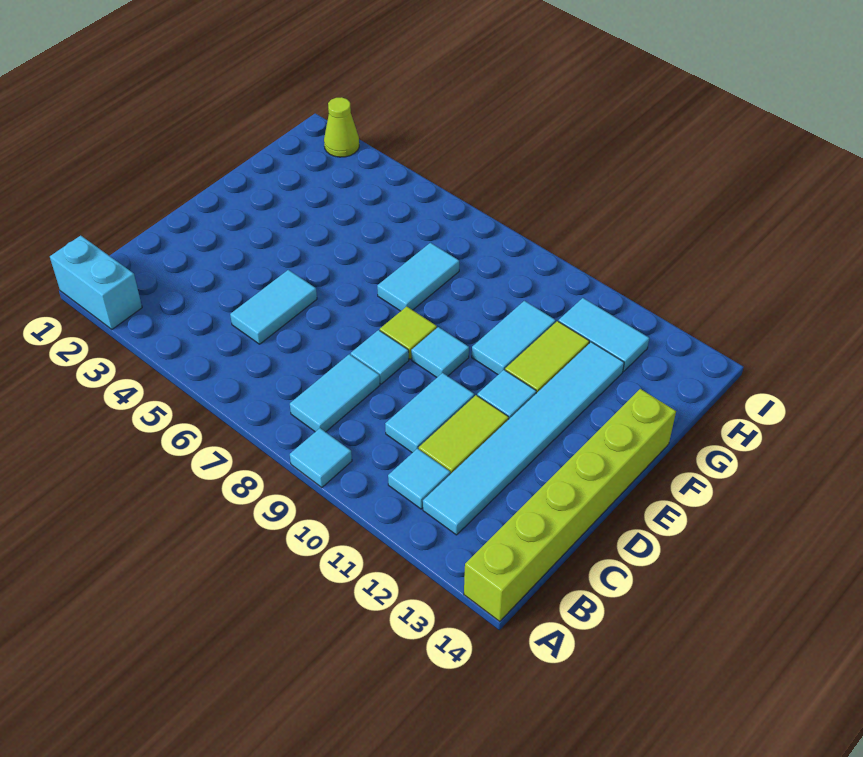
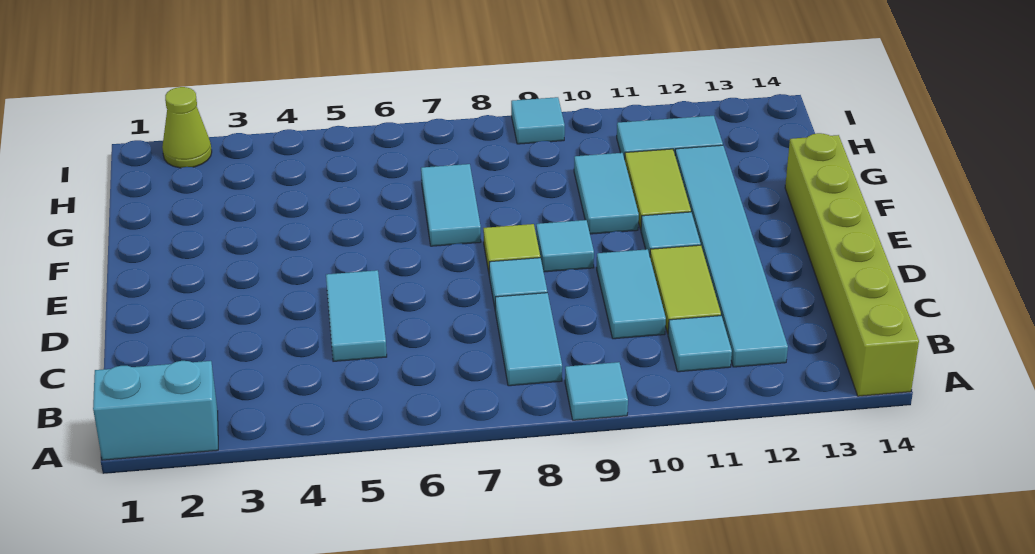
none -> cyan 1x1 tile [511,97,565,144]

